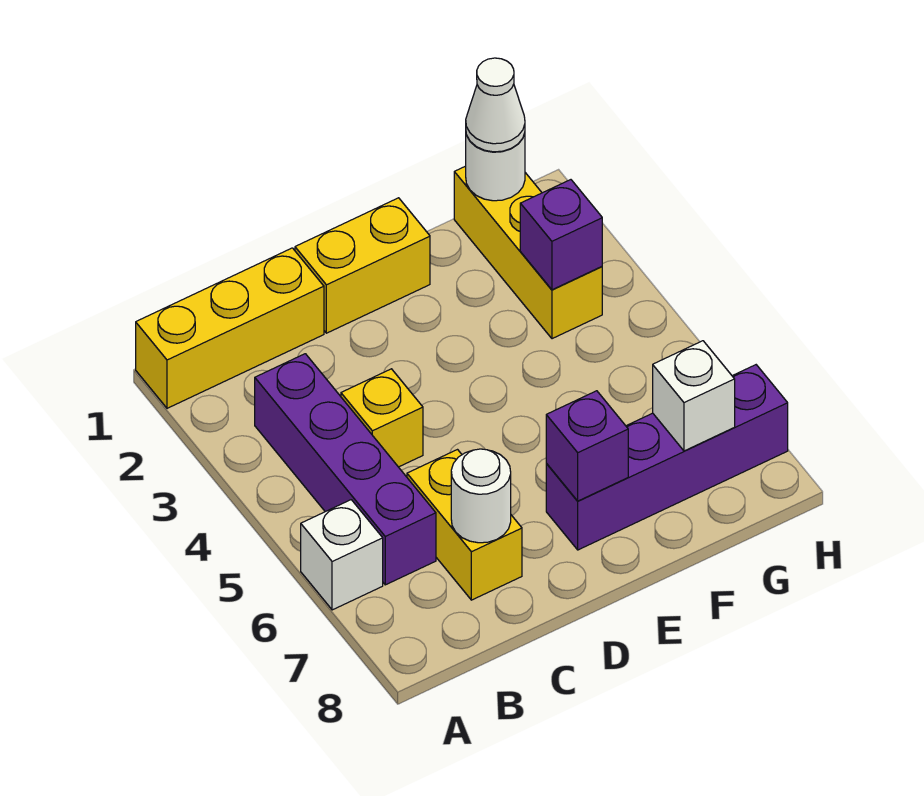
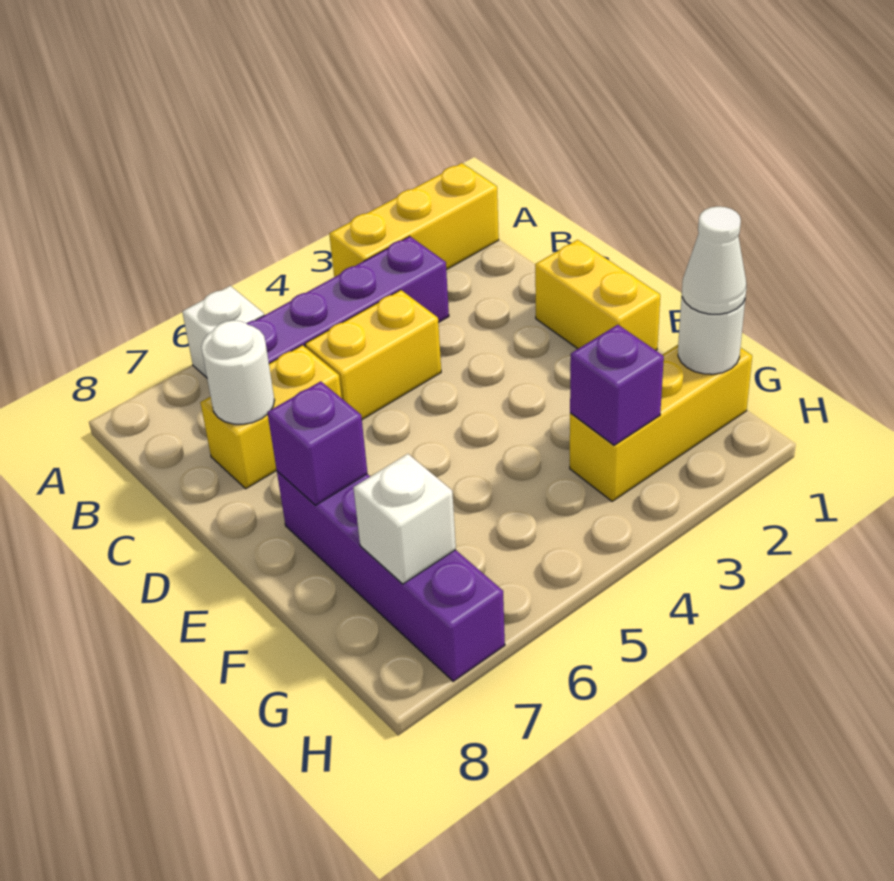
yellow 1x3 brick [136,248,324,408] -> yellow 1x3 brick turned to [329,163,499,277]
yellow 1x1 brick [341,369,423,467] -> yellow 1x2 brick [305,290,441,419]

